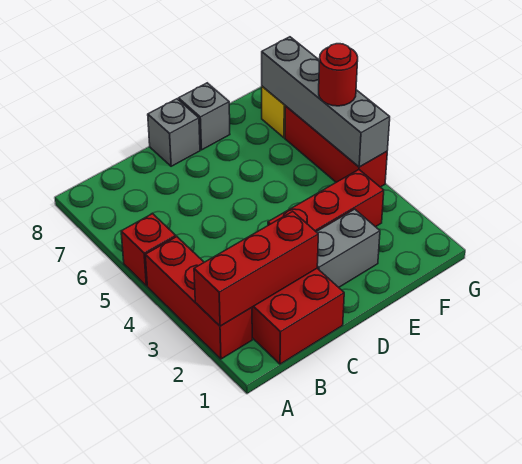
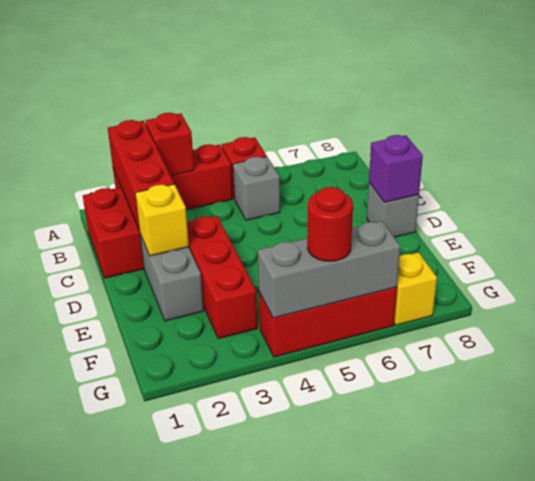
none -> red 1x1 brick [146,113,194,175]
none -> yellow 1x1 brick [135,184,189,256]
none -> purple 1x1 brick [369,135,423,202]
grey 1x1 brick [178,83,230,150] -> grey 1x1 brick moved to [233,157,280,220]
grey 1x4 brick [262,37,390,167] -> grey 1x3 brick [258,221,400,318]

